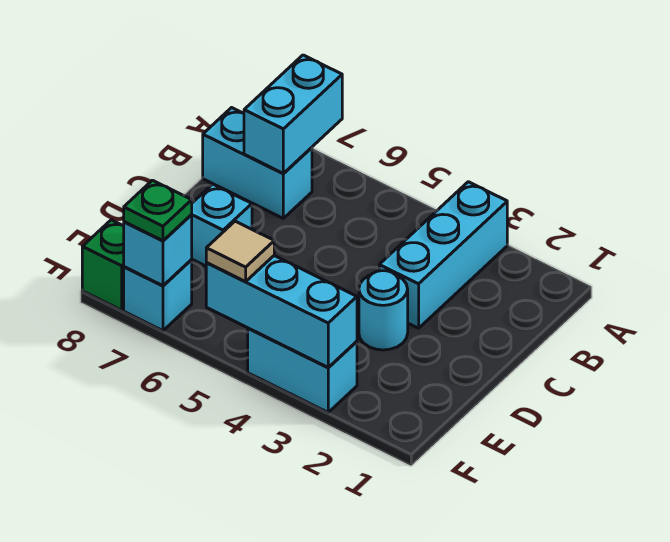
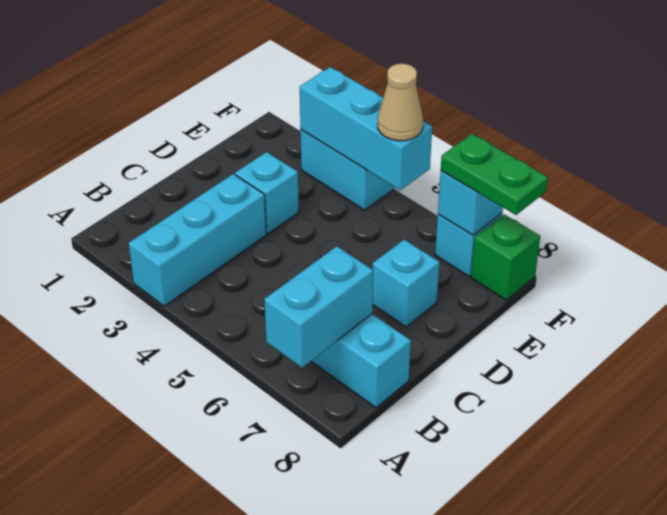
cyan 1x1 round brick [359,271,408,350] -> cyan 1x1 brick [235,152,299,234]
tan 1x1 tile [206,221,274,282] -> tan 1x1 cone [378,64,423,141]
green 1x1 plate [124,180,192,241] -> green 1x2 plate [441,134,548,215]

